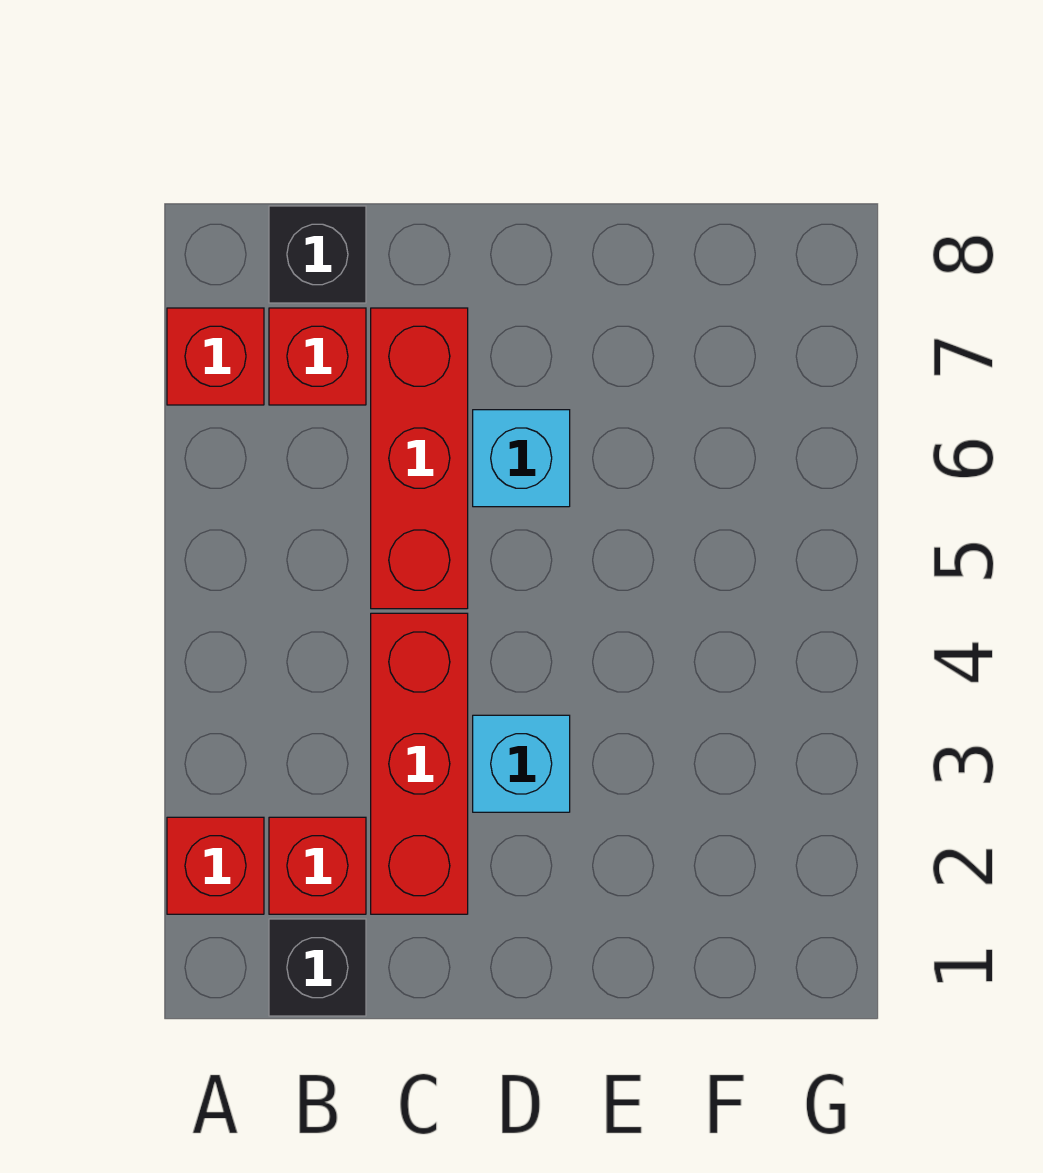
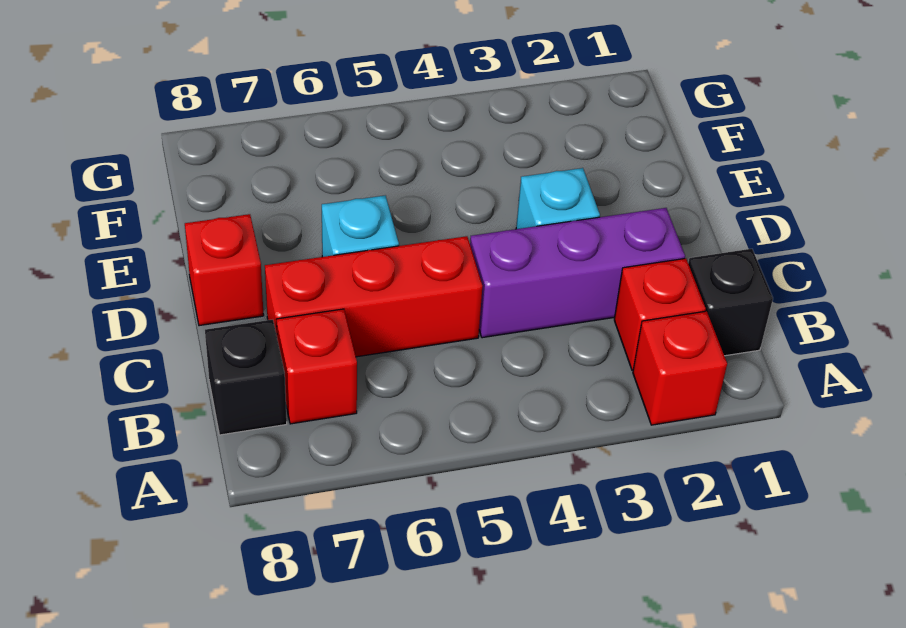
red 1x1 brick [167,308,264,405] -> red 1x1 brick moved to [185,214,264,326]
red 1x3 brick [371,613,468,914] -> purple 1x3 brick [470,208,685,338]

